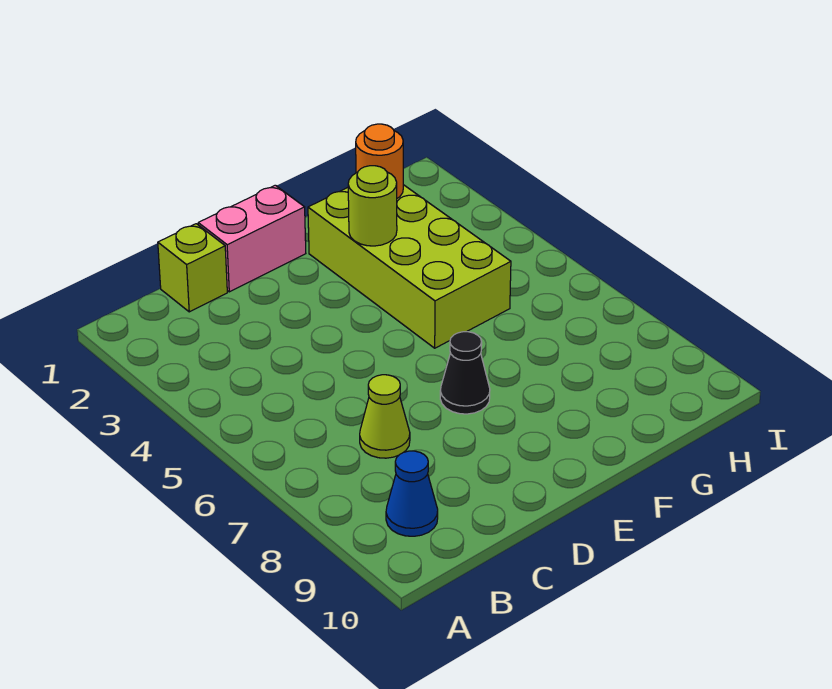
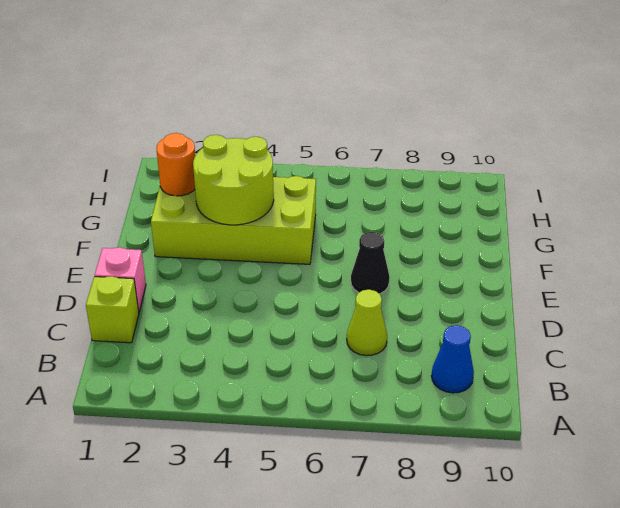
pink 1x2 brick [198,185,306,292] -> pink 1x1 brick [95,247,146,312]
lime 1x1 round brick [348,166,397,246] -> lime 2x2 round brick [193,135,274,225]

